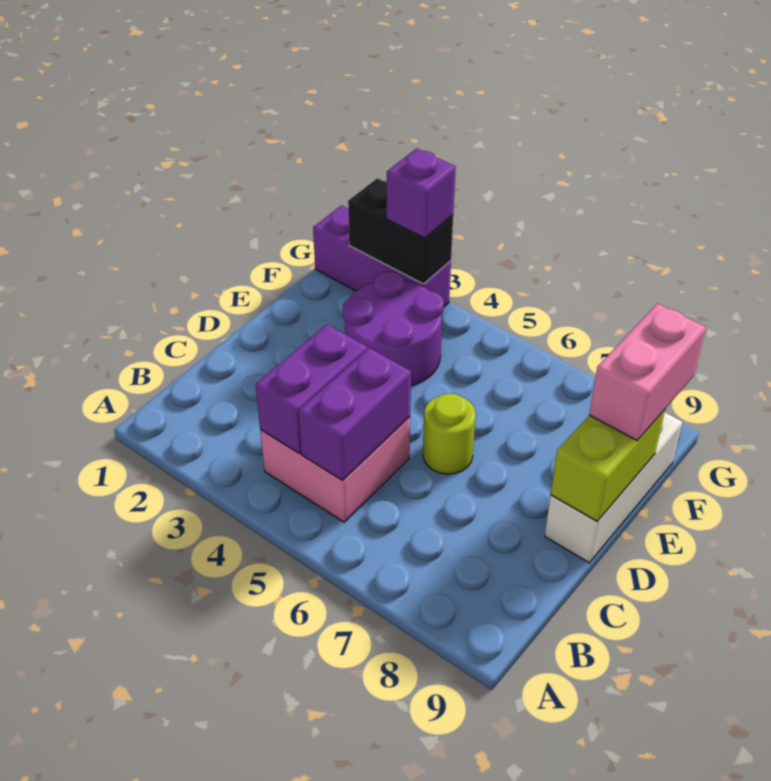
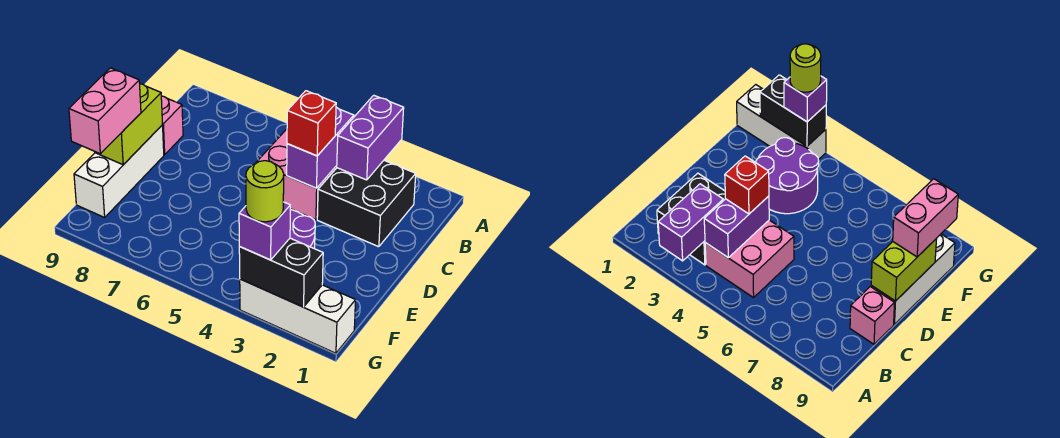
none -> black 2x2 brick [317,160,416,247]
purple 1x2 brick [299,348,411,480] -> purple 1x2 brick moved to [337,95,404,180]
none -> red 1x1 brick [287,91,336,156]
none -> pink 1x1 brick [161,96,183,155]
lime 1x1 round brick [423,394,476,474] -> lime 1x1 round brick moved to [246,161,284,222]
purple 1x3 brick [313,205,451,307] -> white 1x3 brick [240,279,356,353]

